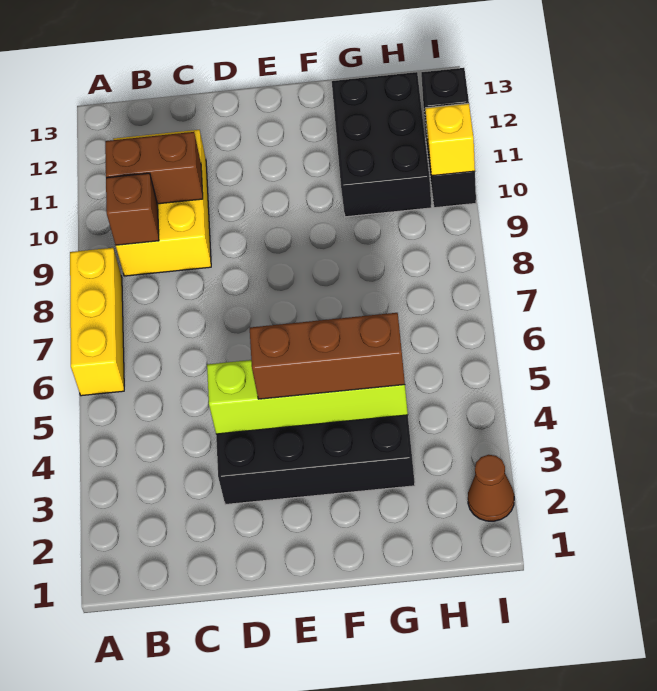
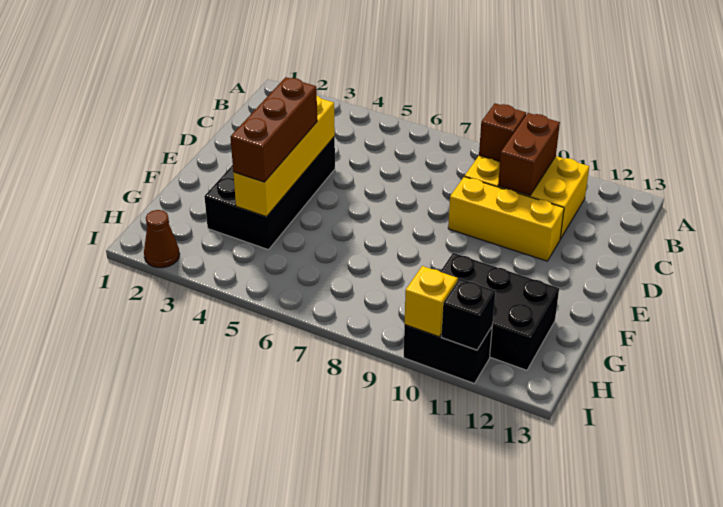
yellow 1x3 brick [70,248,124,396] -> yellow 1x3 brick moved to [448,177,564,261]
lime 1x4 brick [207,360,408,434] -> yellow 1x4 brick [233,96,335,217]

